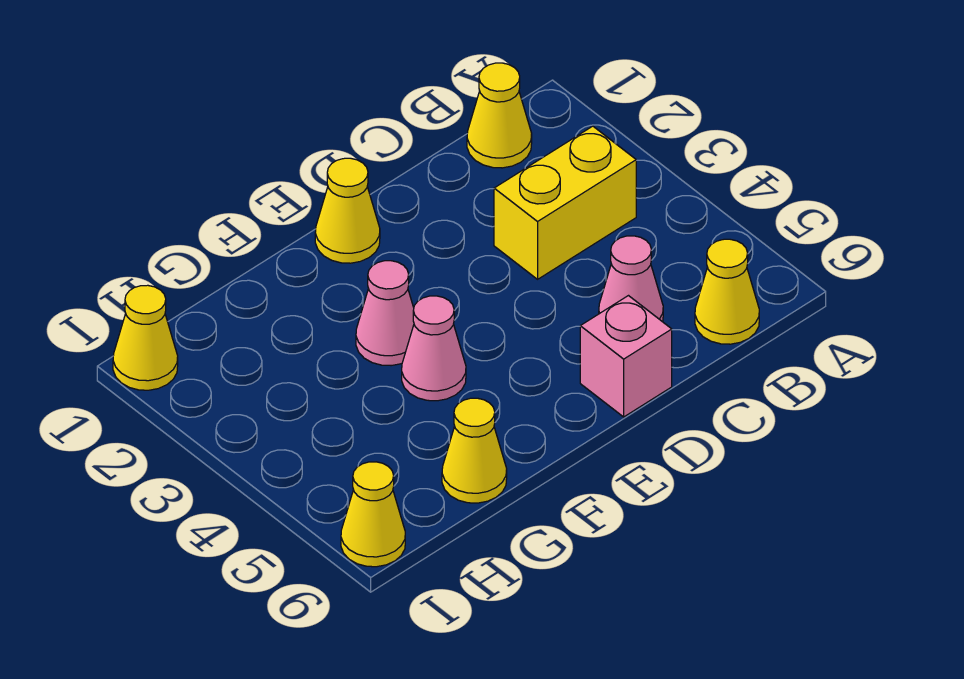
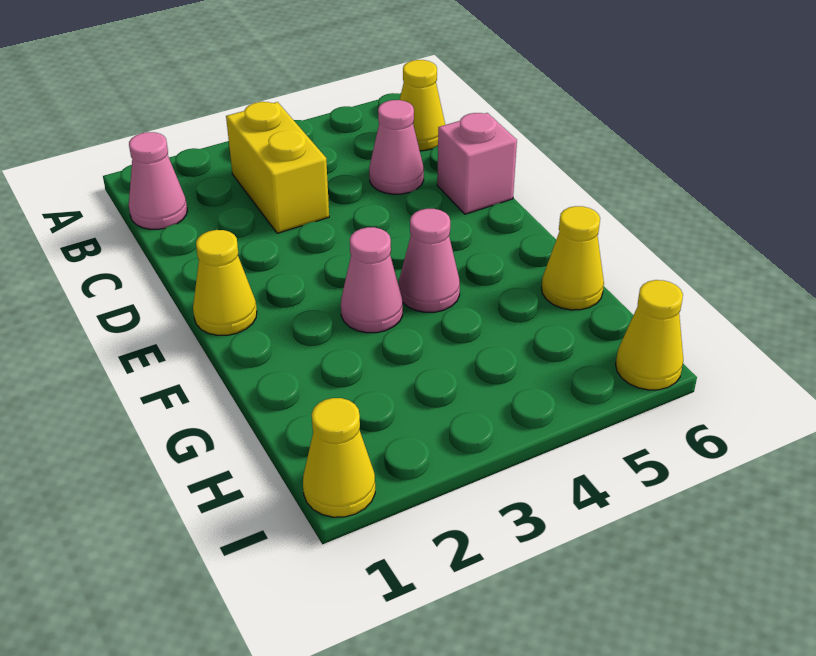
yellow 1x1 cone [467,63,532,168] -> pink 1x1 cone [129,132,187,229]

